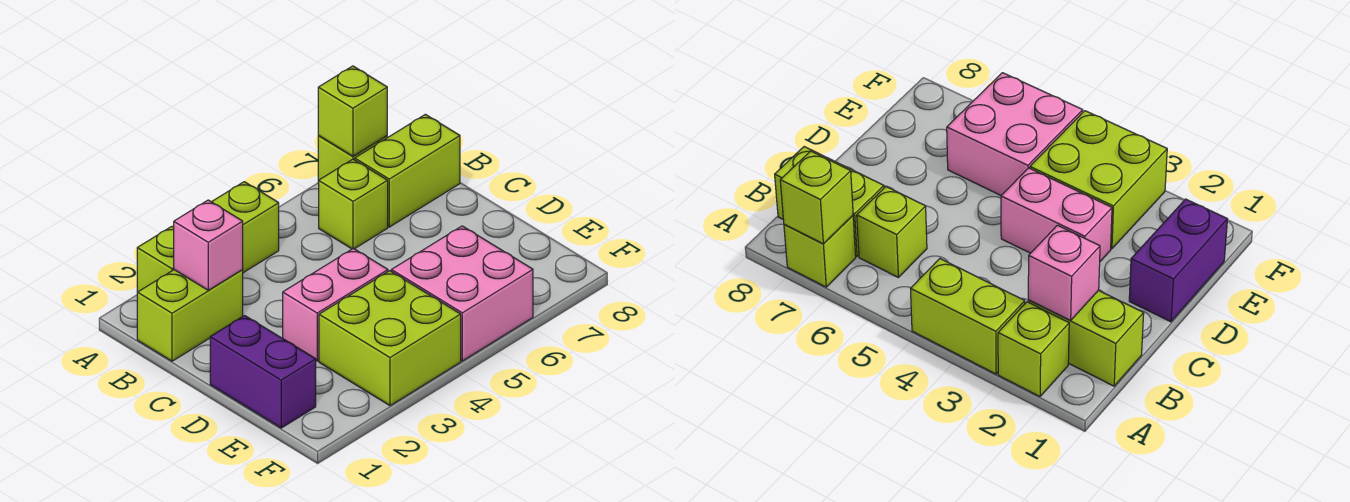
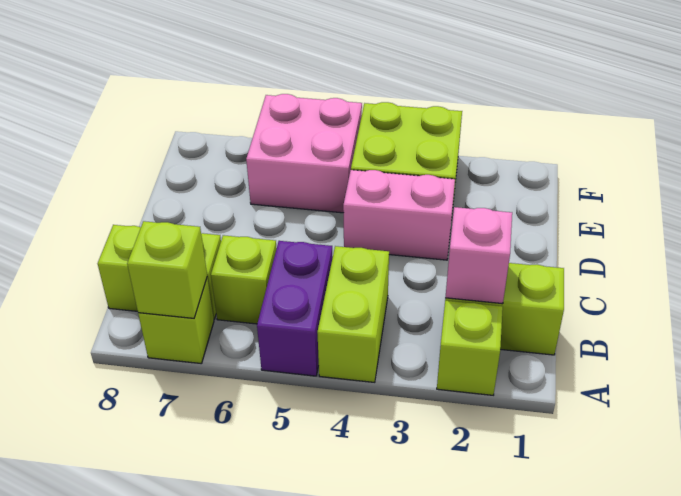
lime 1x2 brick [212,182,279,273] -> lime 1x2 brick turned to [317,246,389,382]
purple 1x2 brick [210,316,316,428] -> purple 1x2 brick moved to [257,241,333,376]

